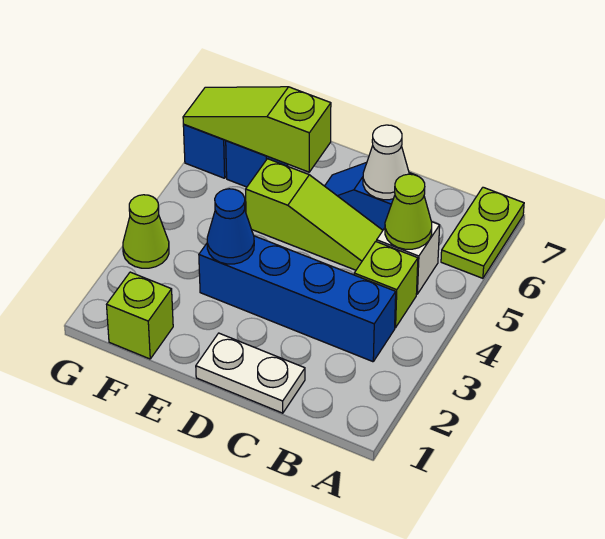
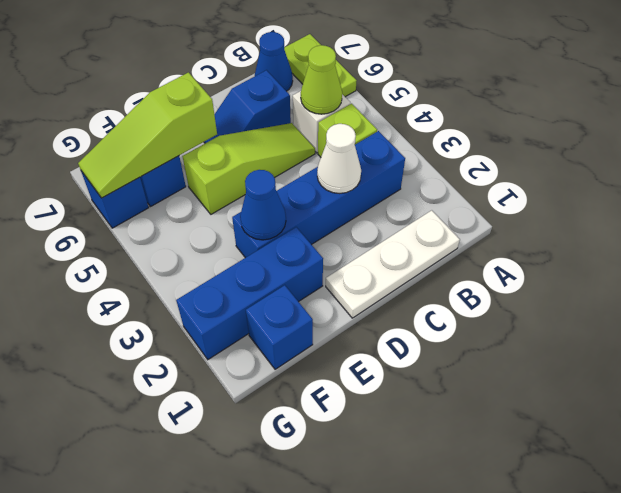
none -> blue 1x1 cone [255,32,293,91]
white 1x2 plate [196,333,305,413] -> white 1x3 plate [326,210,460,318]
white 1x1 cone [363,125,409,200] -> white 1x1 cone moved to [317,124,361,193]
none -> blue 1x3 brick [176,227,323,359]
lime 1x1 brick [107,272,173,359] -> blue 1x1 brick [246,285,313,369]
lime 1x1 cone [123,195,169,268] -> none

